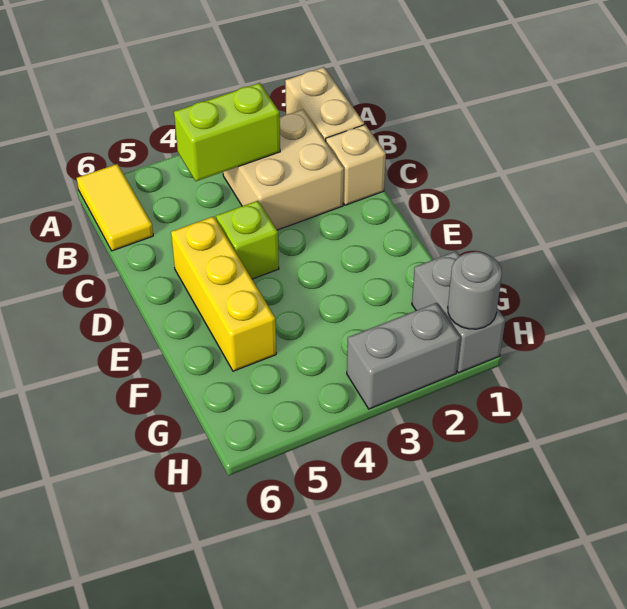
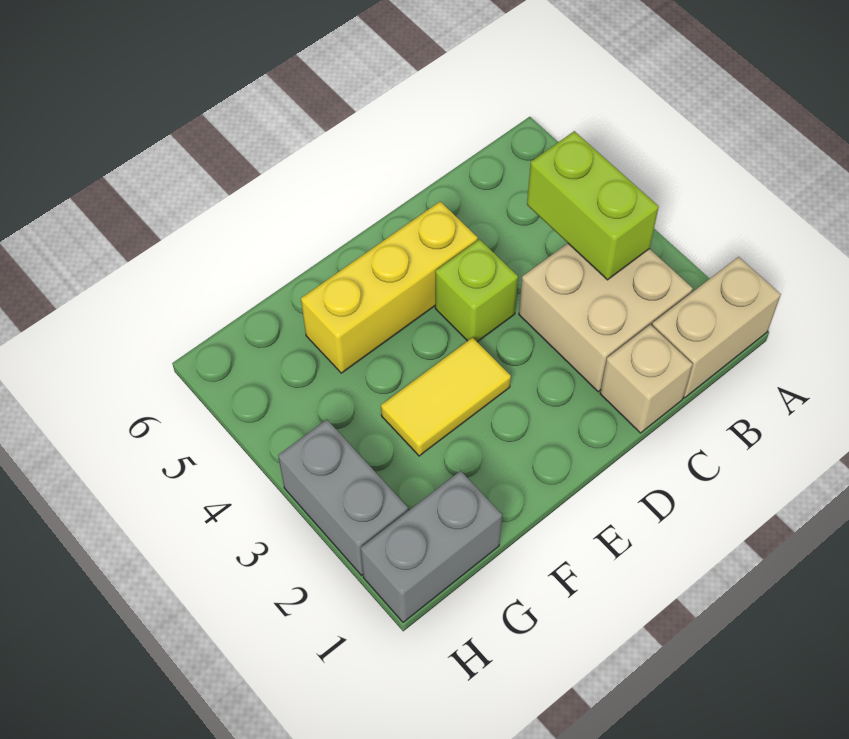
yellow 1x2 tile [77,164,153,251] -> yellow 1x2 tile moved to [381,337,511,456]
grey 1x1 round brick [448,252,502,329] -> none

